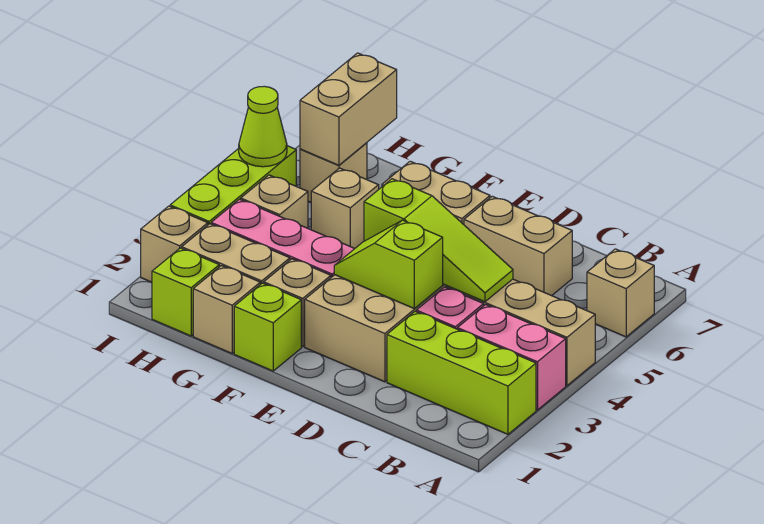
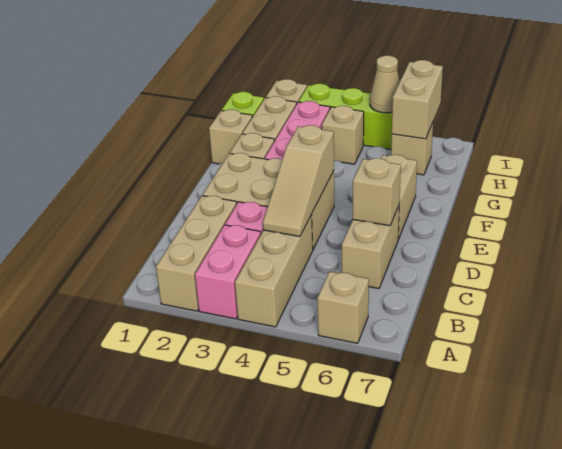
lime 1x3 brick [387,311,536,434] -> tan 1x3 brick [156,196,237,311]
lime 1x3 slope [364,179,513,302] -> tan 1x3 slope [263,125,334,236]
lime 1x2 slope [334,220,443,308] -> none
lime 1x1 brick [234,283,301,371] -> none
tan 1x1 brick [311,168,379,248] -> tan 1x1 brick moved to [353,158,401,226]
tan 1x2 brick [300,53,397,165] -> tan 1x2 brick turned to [392,60,443,139]
lime 1x1 cone [239,86,287,167] -> tan 1x1 cone [370,56,400,113]

